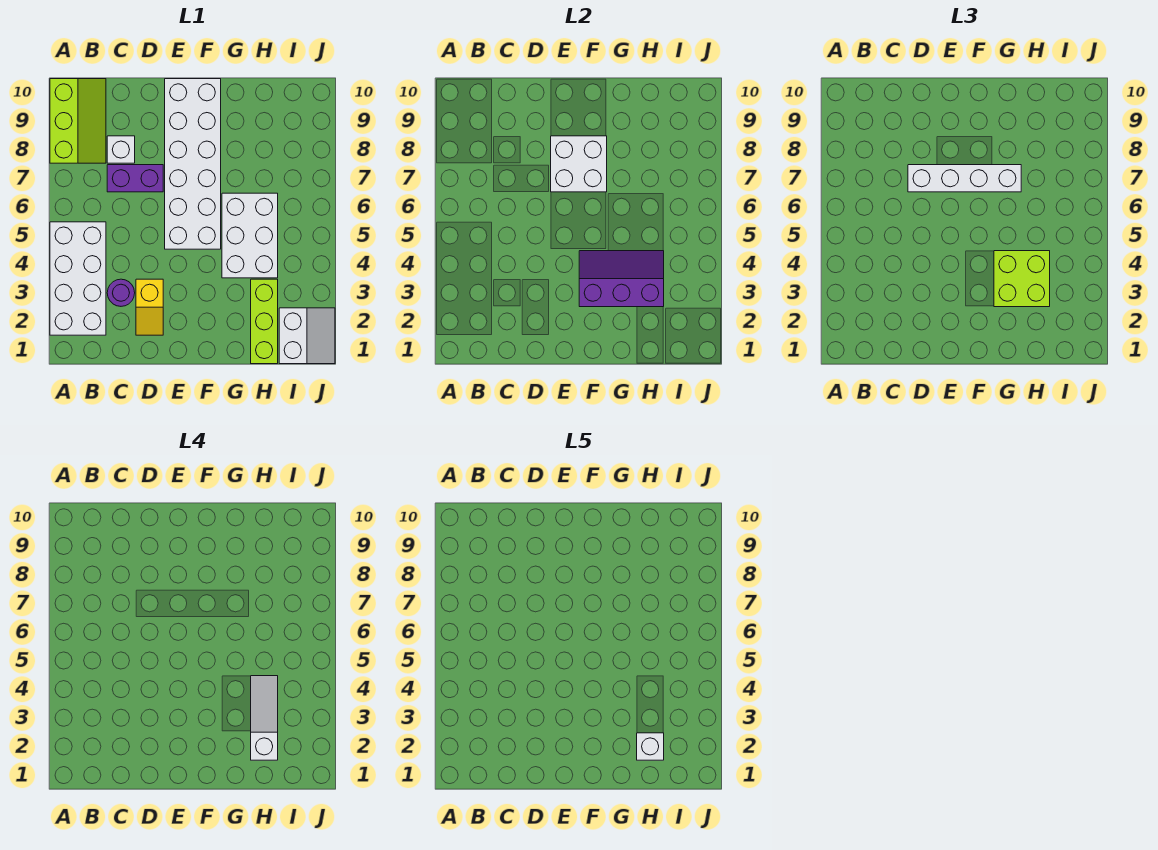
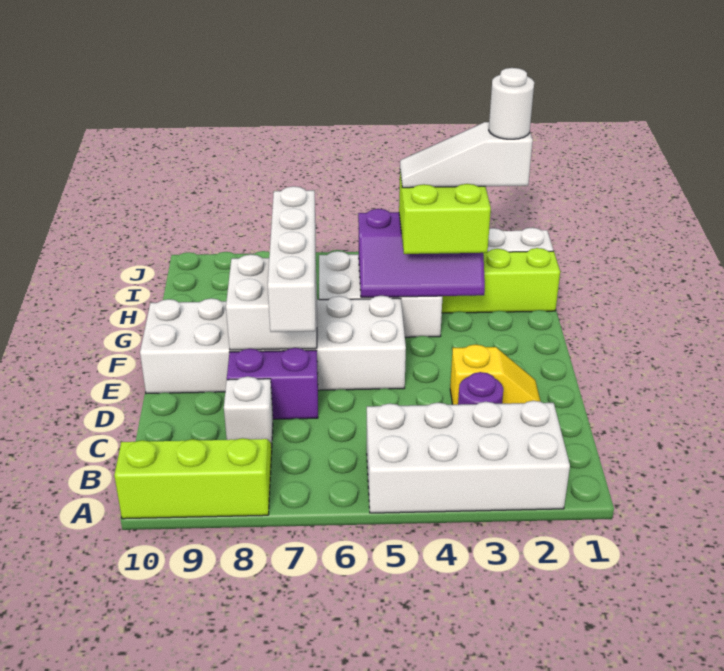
purple 1x2 brick [107,165,163,192] -> purple 1x2 brick turned to [227,348,318,419]
purple 2x3 slope [579,251,664,307] -> purple 2x3 slope turned to [358,209,485,297]
white 1x1 brick [637,733,664,760] -> white 1x1 round brick [489,68,534,139]

